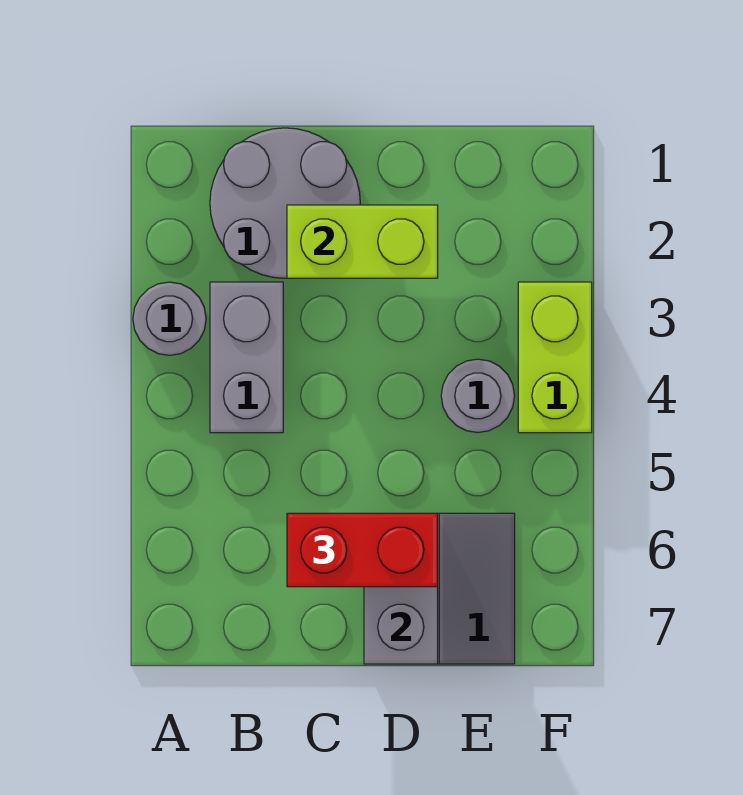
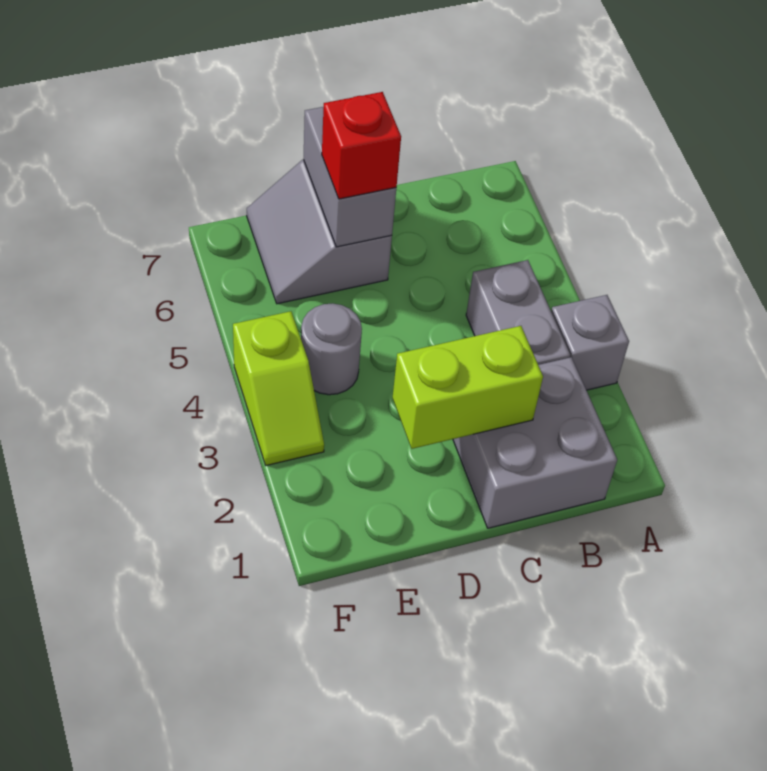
grey 1x1 round brick [133,282,206,355] -> grey 1x1 brick [551,295,629,390]
grey 2x2 round brick [210,128,360,278] -> grey 2x2 brick [453,357,617,528]
red 1x2 brick [287,513,438,587] -> red 1x1 brick [322,92,401,199]
lime 1x2 brick [518,282,592,433] -> lime 1x2 slope [233,311,324,466]

